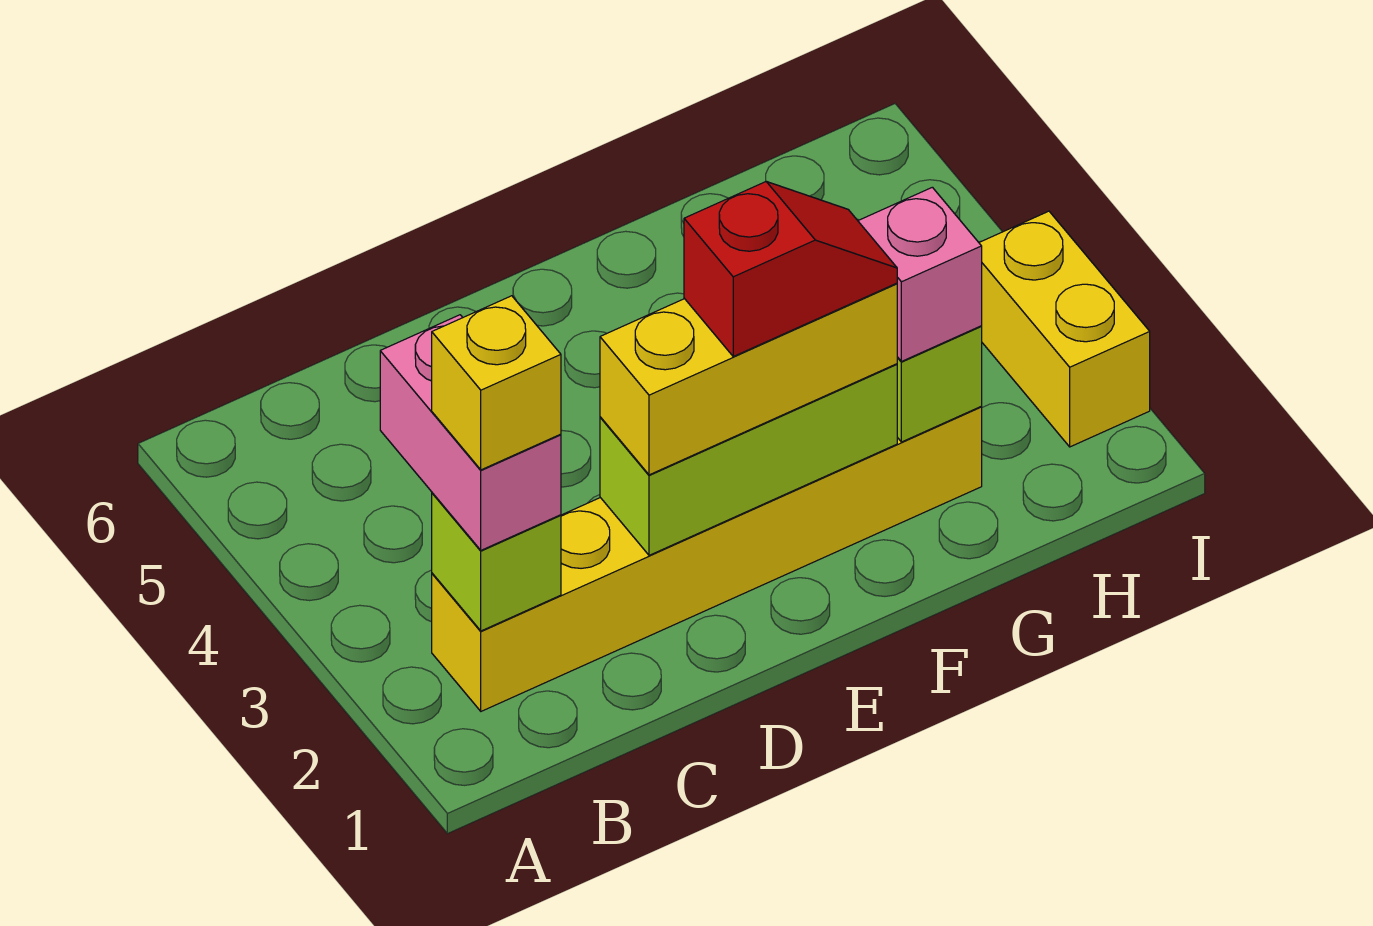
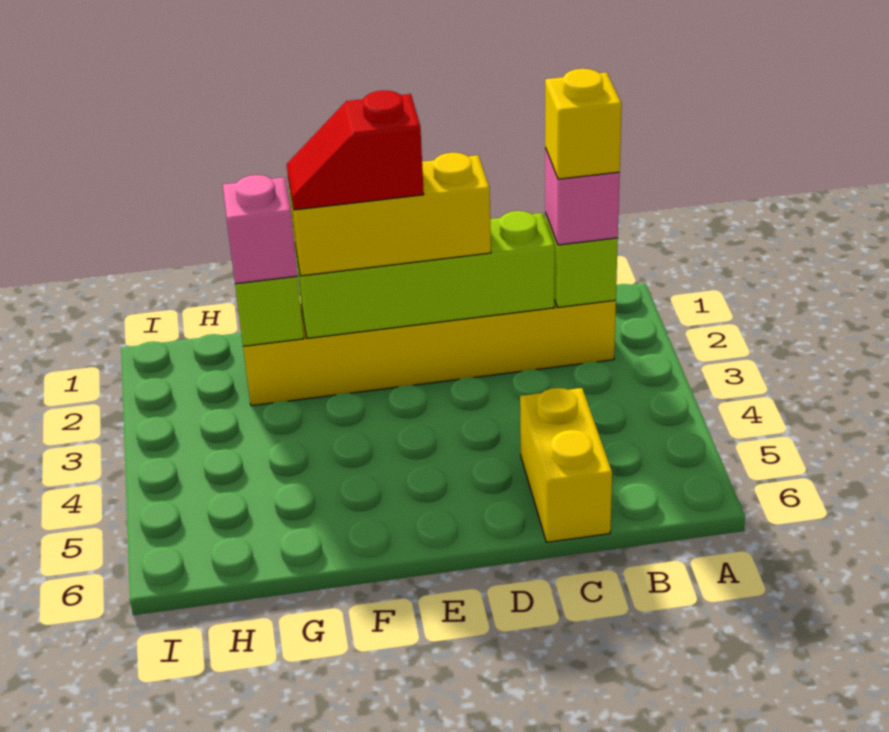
pink 1x2 brick [380,315,561,550] -> pink 1x1 brick [545,148,620,245]
lime 1x3 brick [600,364,897,555] -> lime 1x4 brick [295,211,555,338]
yellow 1x2 brick [979,211,1150,447] -> yellow 1x2 brick moved to [520,388,612,542]

